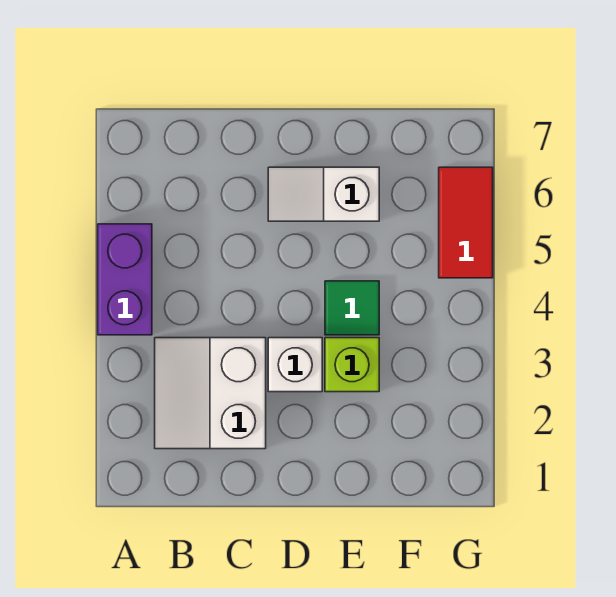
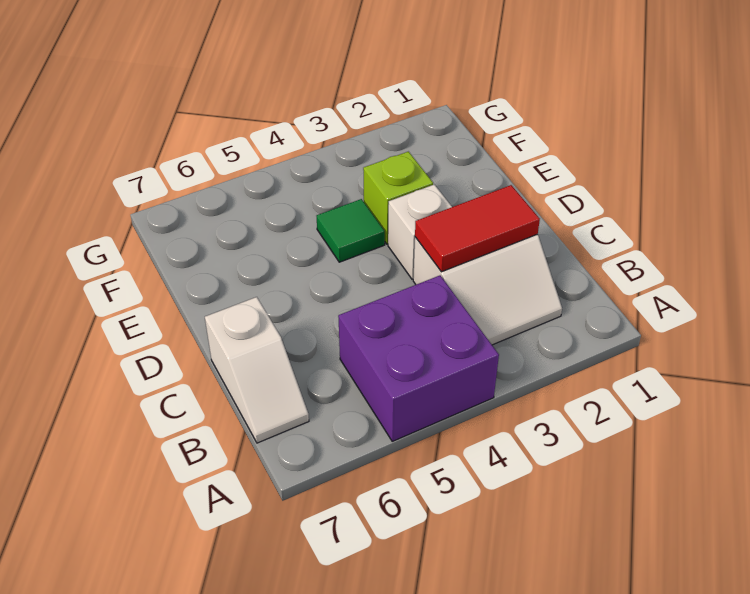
purple 1x2 brick [98,224,152,335] -> purple 2x2 brick [338,276,499,441]
white 1x2 slope [268,167,379,221] -> white 1x2 slope moved to [205,297,309,443]
red 1x2 tile [439,167,493,278] -> red 1x2 tile moved to [415,185,540,272]

